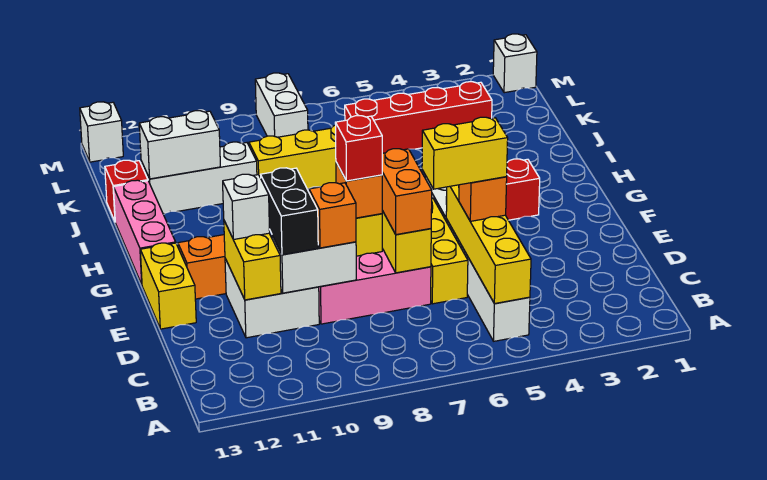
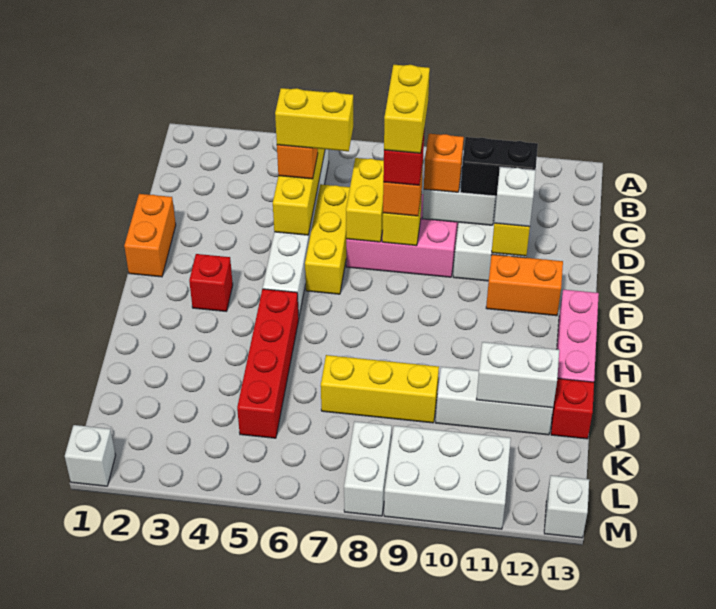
orange 1x2 brick [382,149,432,235] -> orange 1x2 brick moved to [124,194,176,277]
black 1x2 brick [261,168,318,255] -> black 1x2 brick turned to [460,137,538,196]
yellow 1x2 brick [140,243,196,329] -> yellow 1x2 brick moved to [384,65,430,153]
red 1x4 brick [345,82,492,153] -> red 1x4 brick turned to [237,289,299,438]
none -> white 2x3 brick [384,426,511,529]

